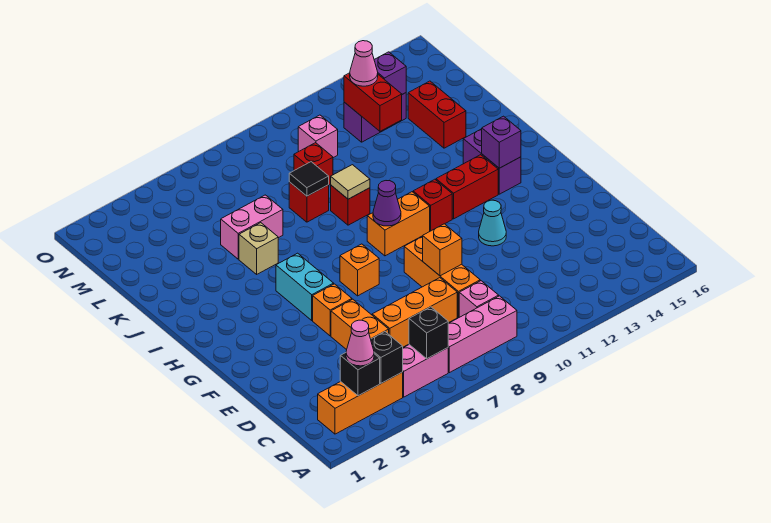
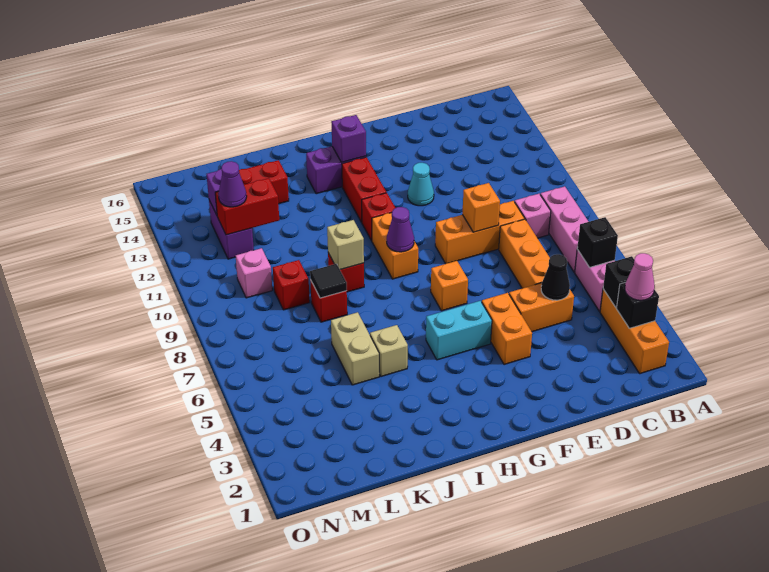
none -> black 1x1 cone [541,254,570,300]
orange 1x1 brick [313,284,352,336] -> orange 1x2 brick [482,293,532,365]
tan 1x1 tile [331,165,370,199] -> tan 1x1 brick [327,220,364,270]
pink 1x2 brick [221,195,283,259] -> tan 1x2 brick [331,312,379,385]
pink 1x1 cone [350,41,378,86] -> purple 1x1 cone [218,161,247,207]

